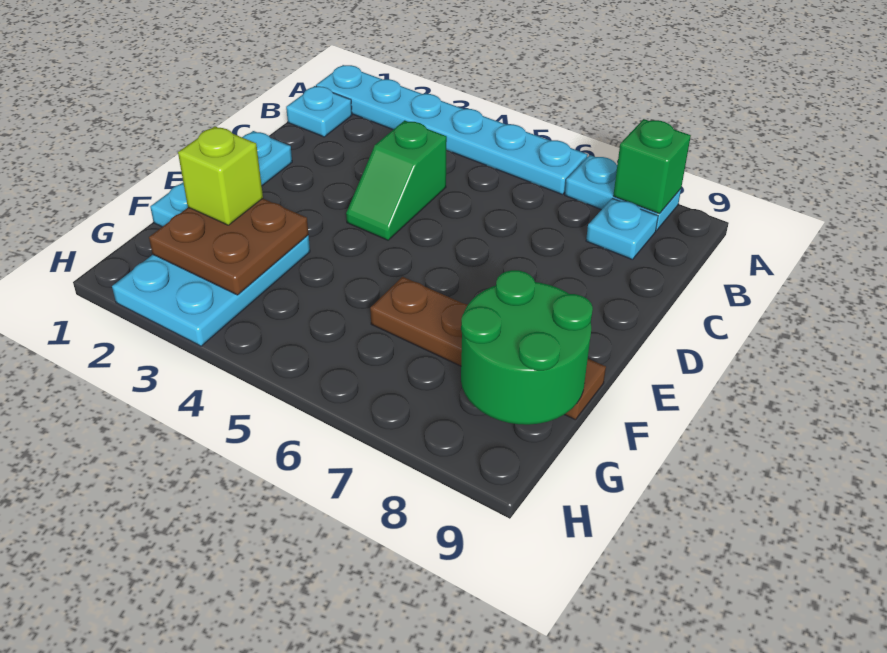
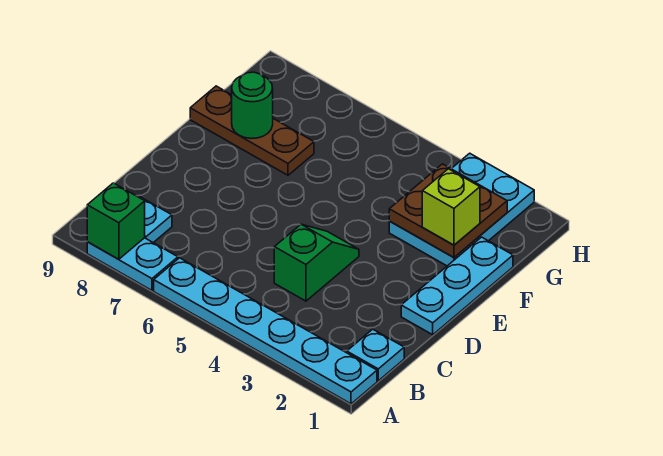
brown 1x4 plate [370,277,606,420] -> brown 1x3 plate [190,86,314,175]
green 2x2 round brick [461,270,593,425] -> green 1x1 round brick [232,72,273,138]

